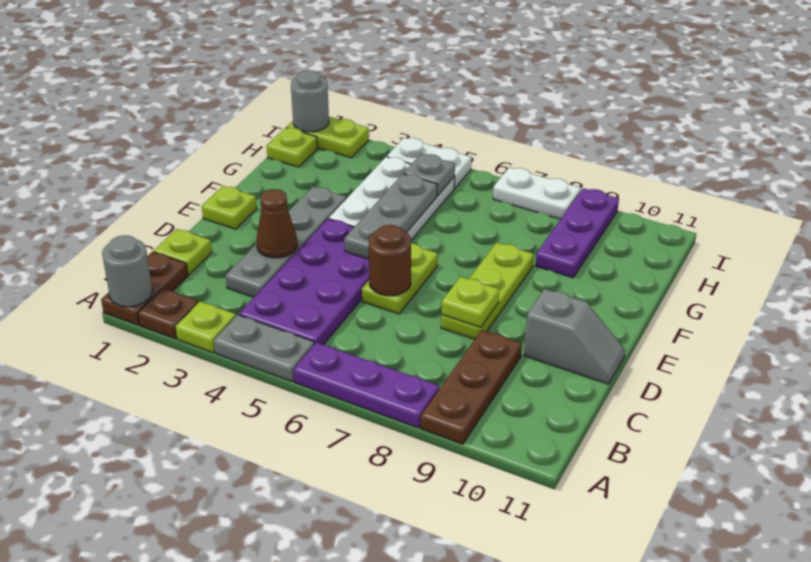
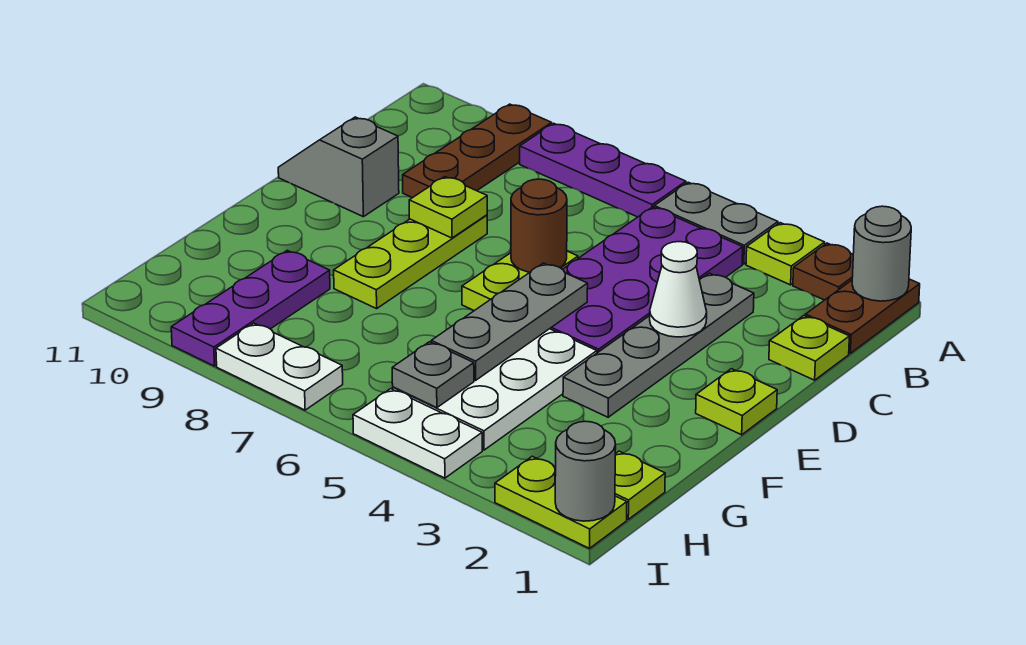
brown 1x1 cone [256,189,297,258] -> white 1x1 cone [650,242,707,337]

